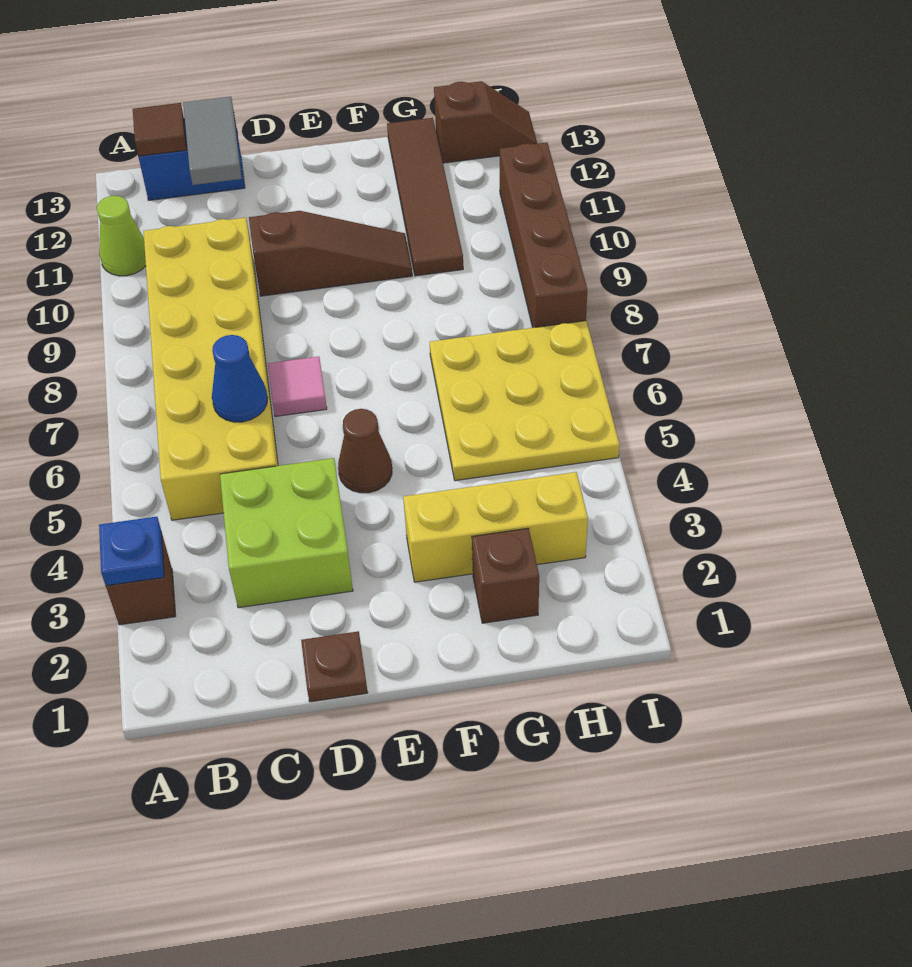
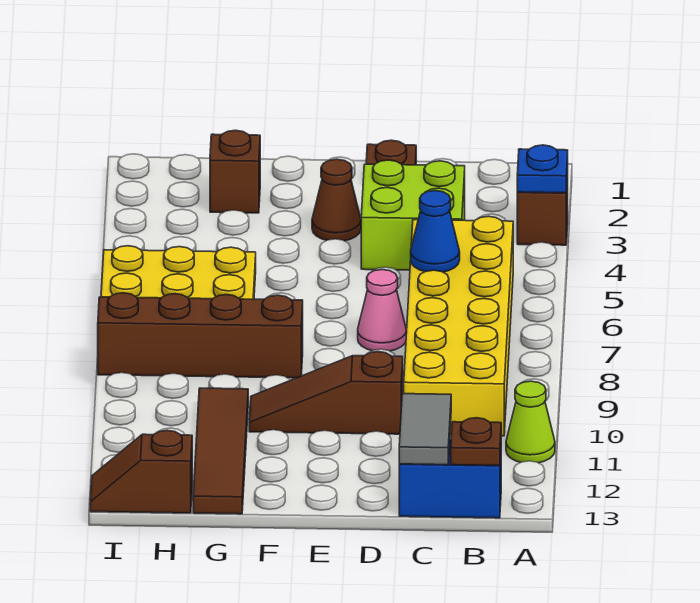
brown 1x1 tile [133,103,187,156] -> brown 1x1 plate [451,418,501,466]
pink 1x1 tile [268,357,327,416] -> pink 1x1 cone [358,270,407,351]
brown 1x1 cone [338,409,392,493] -> brown 1x1 cone moved to [312,159,361,241]
yellow 1x3 brick [403,472,588,582] -> none
brown 1x4 brick [500,143,587,328] -> brown 1x4 brick turned to [98,293,303,378]

